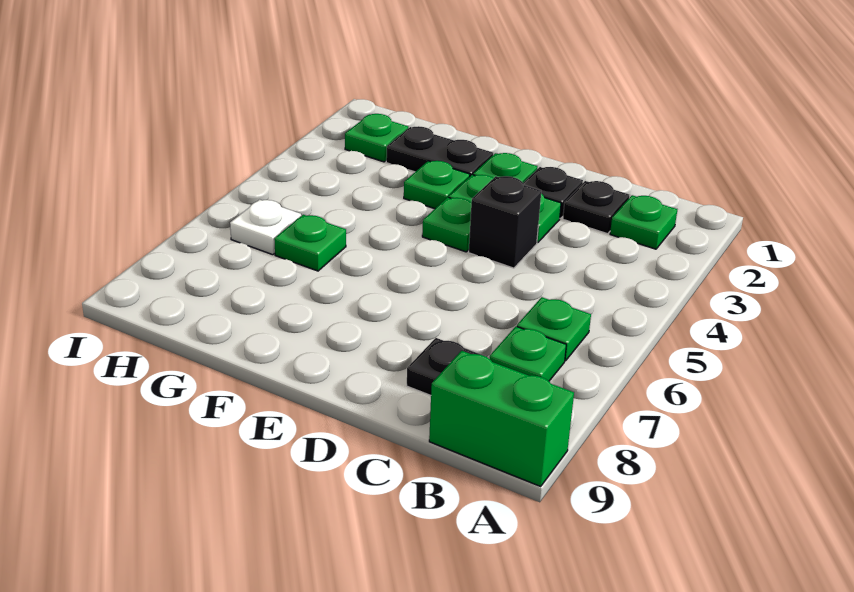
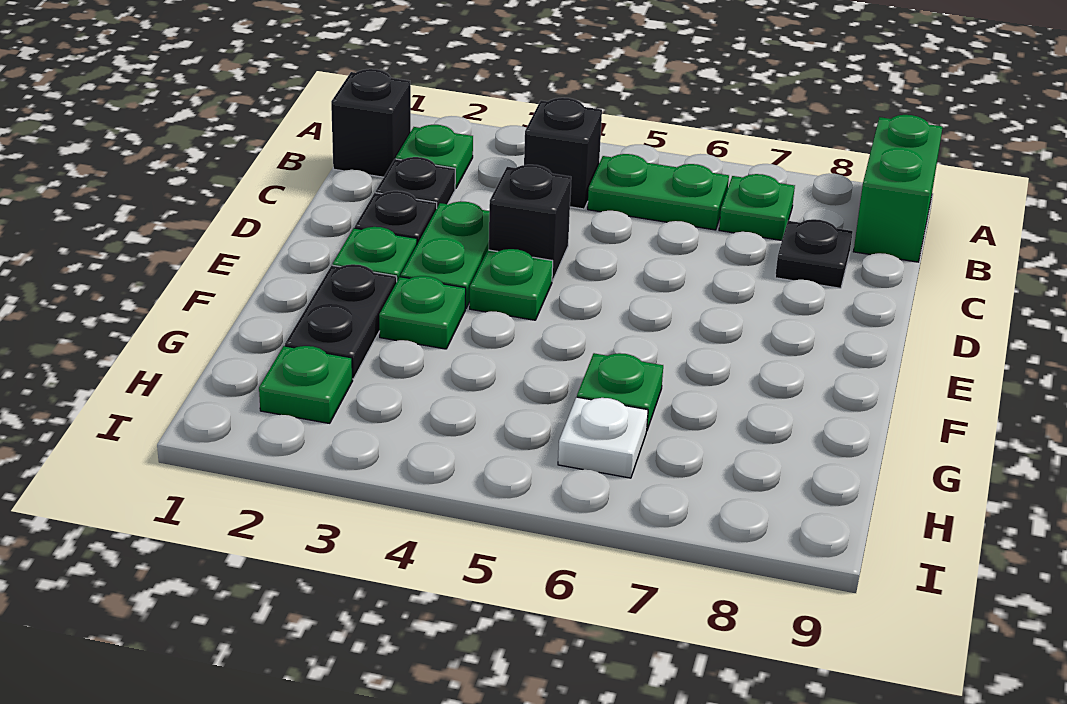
none -> black 1x1 brick [331,69,411,177]
none -> black 1x1 brick [524,98,602,209]
green 1x1 plate [517,297,591,361] -> green 1x2 plate [588,154,729,230]

